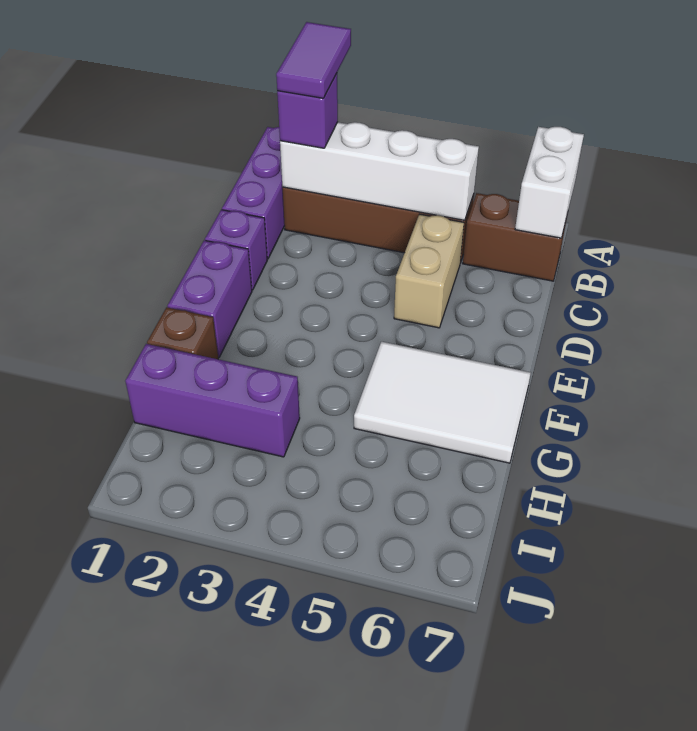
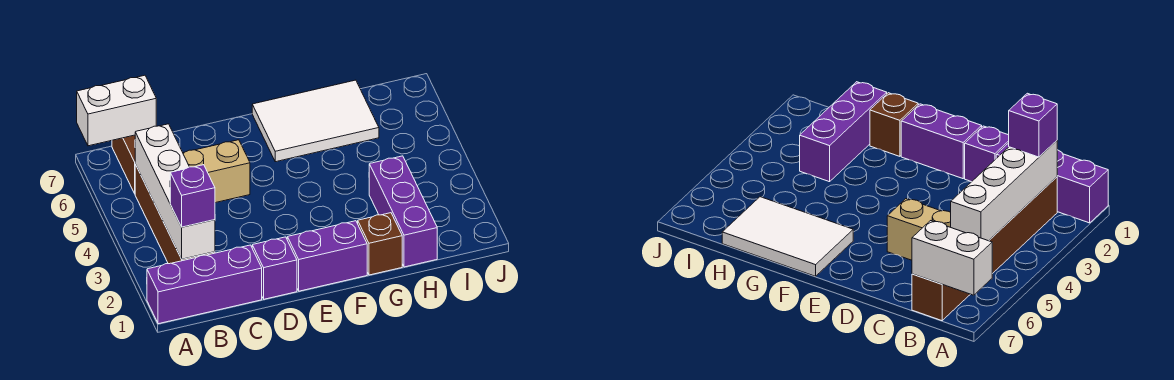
purple 1x2 tile [276,22,351,98] -> none
white 2x3 tile [354,342,531,463] -> white 2x3 tile turned to [252,80,379,162]

